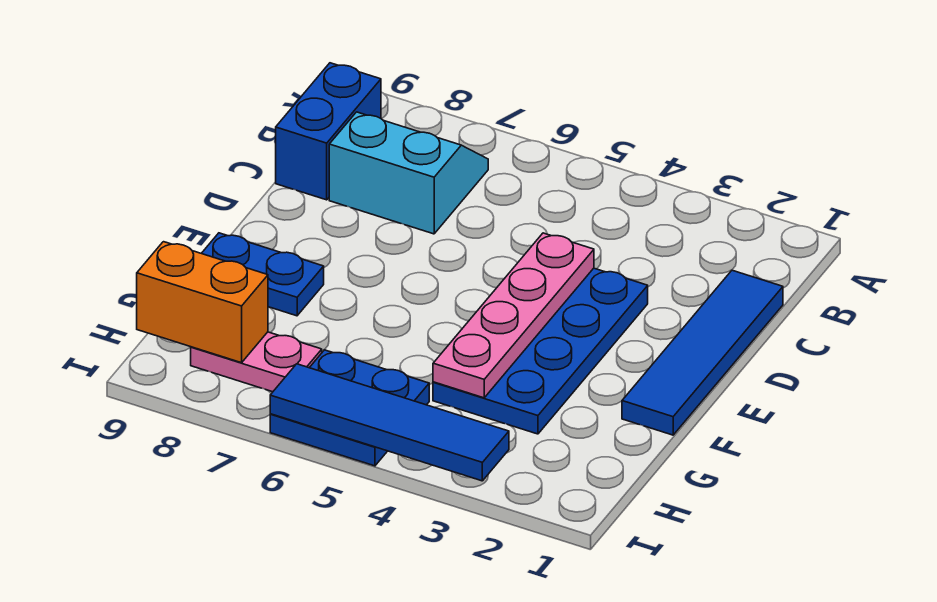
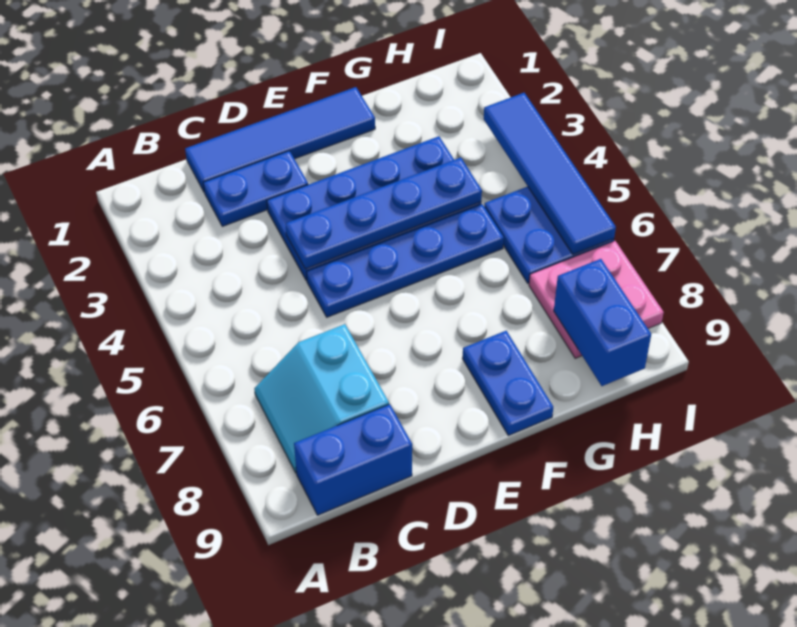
none -> blue 1x2 plate [203,151,308,226]
pink 1x4 plate [433,233,594,398] -> blue 1x4 plate [285,158,482,269]
none -> blue 1x4 plate [306,204,504,317]
pink 1x2 plate [191,332,322,392] -> pink 2x2 plate [529,241,664,358]
orange 1x2 brick [137,242,268,363] -> blue 1x2 brick [554,259,651,386]

